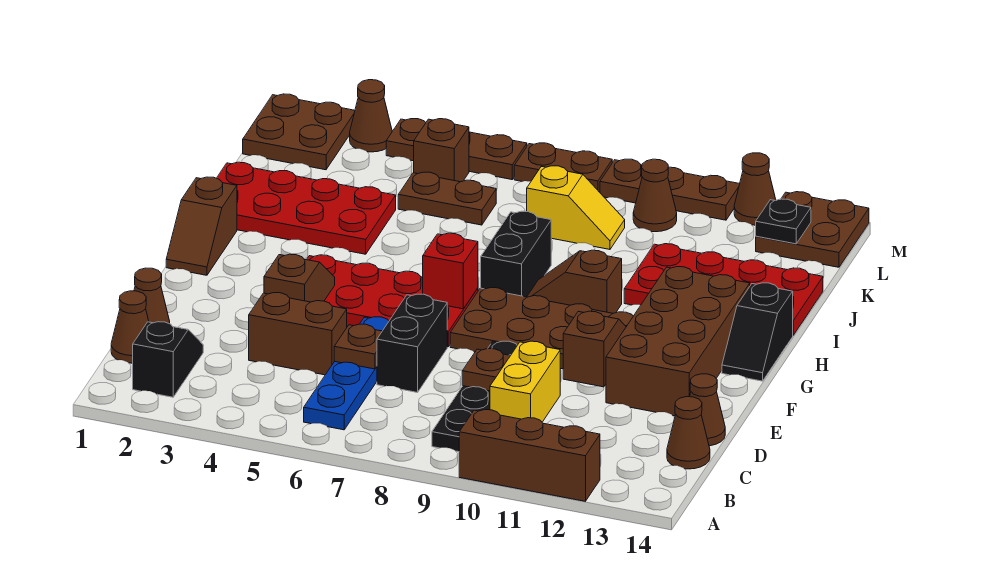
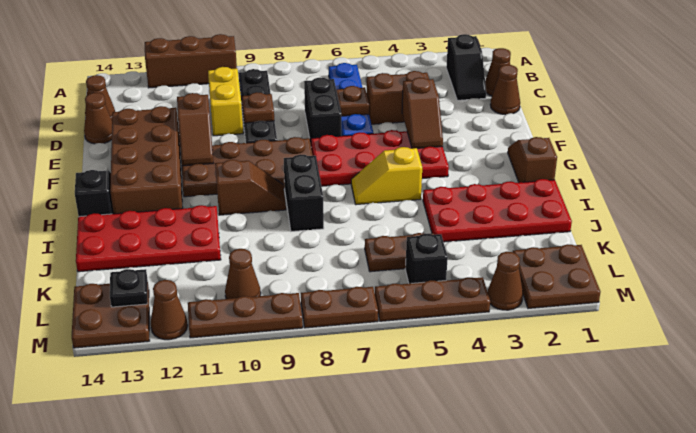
red 1x1 brick [423,233,478,309] -> none
yellow 1x2 slope [527,166,625,249] -> yellow 1x2 slope moved to [351,147,422,205]
brown 1x1 brick [414,119,469,182] -> black 1x1 brick [405,234,448,284]

